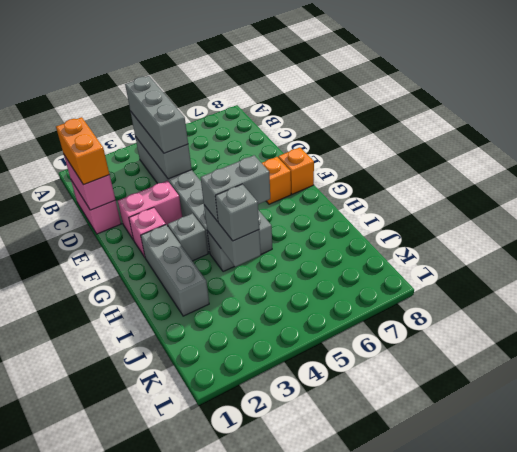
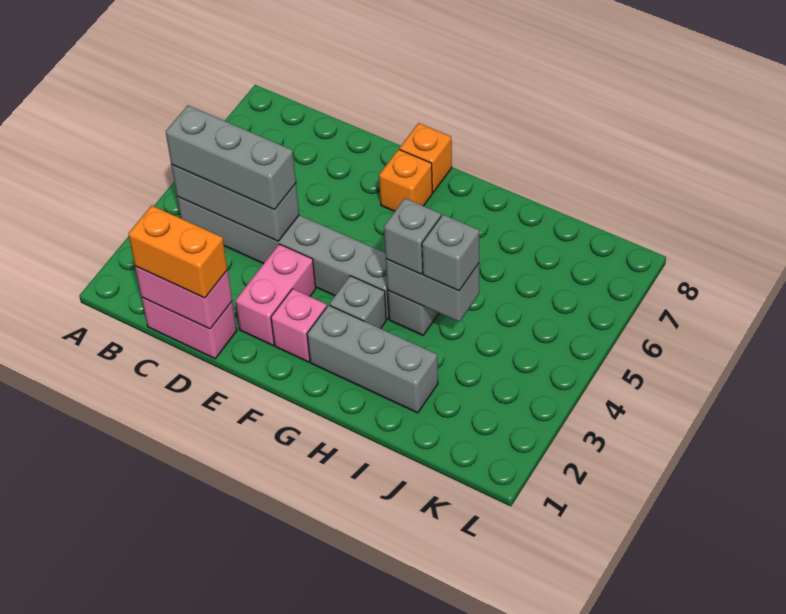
grey 1x2 brick [201,155,270,222] -> grey 1x1 brick [384,198,441,274]

